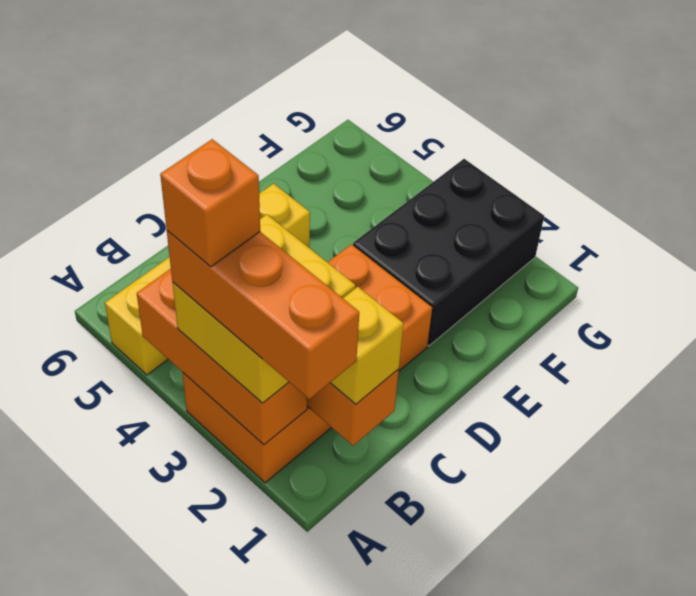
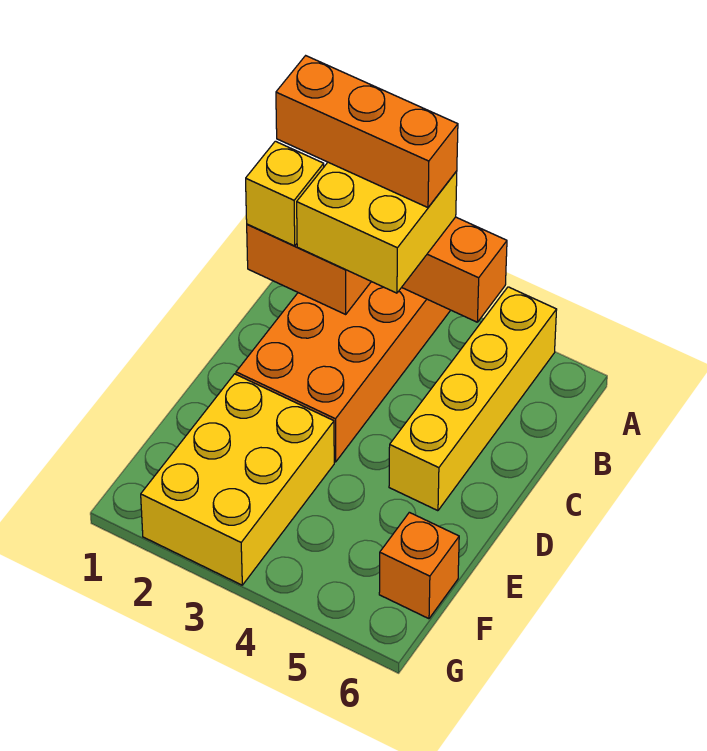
orange 1x1 brick [160,139,260,267] -> orange 1x1 brick moved to [379,512,459,619]
black 2x3 brick [353,159,544,346] -> yellow 2x3 brick [141,374,334,585]

